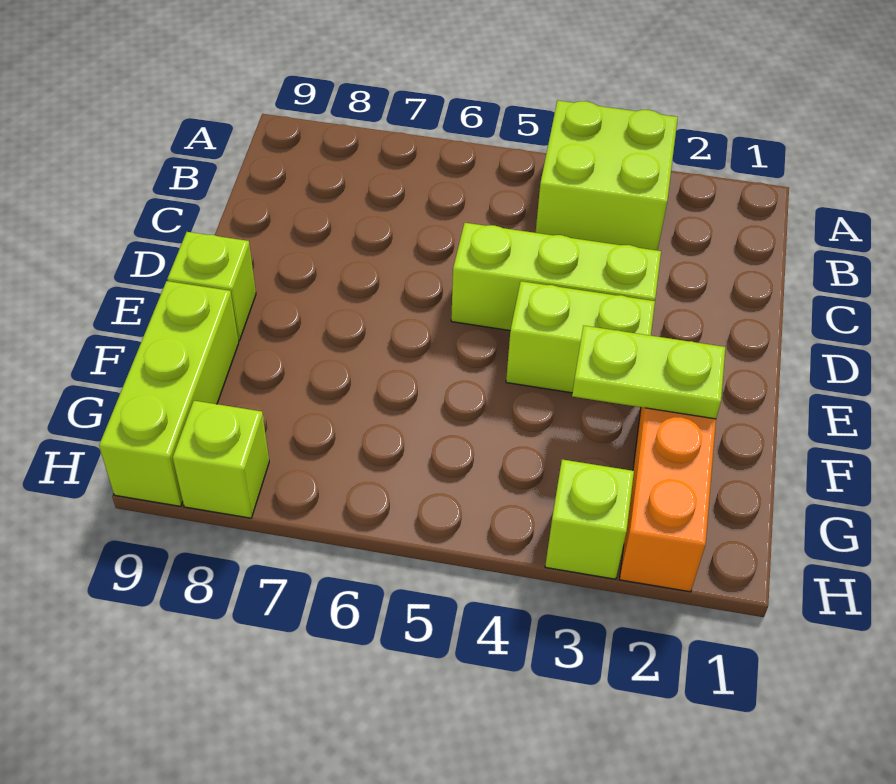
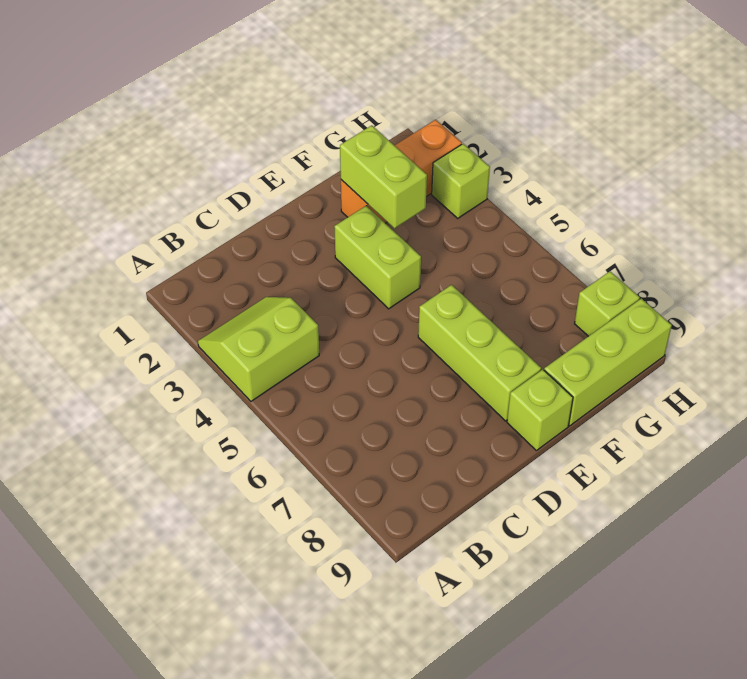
lime 2x2 brick [536,100,678,250] -> lime 2x2 slope [198,297,319,401]
lime 1x3 brick [451,223,661,330] -> lime 1x3 brick moved to [418,285,541,421]
lime 1x2 plate [572,326,725,419] -> lime 1x2 brick [340,125,427,228]

